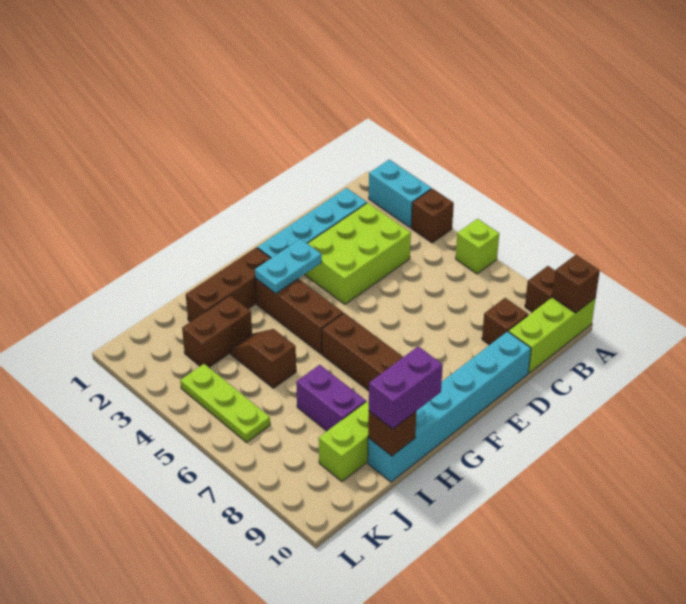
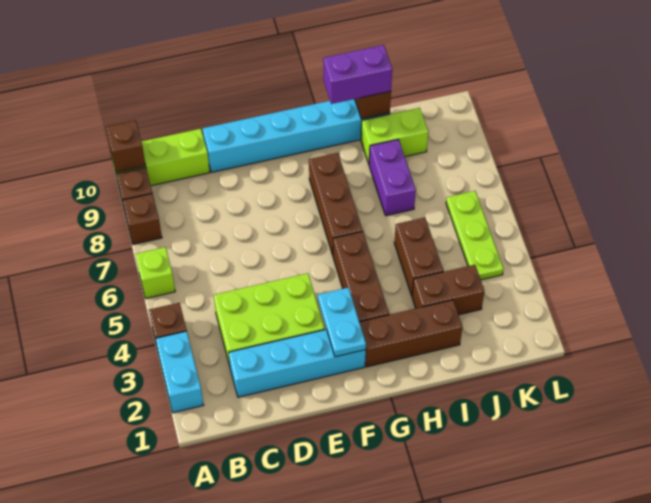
brown 1x1 brick [482,298,528,345] -> brown 1x1 brick moved to [123,193,162,244]
cyan 1x2 plate [255,239,322,293] -> cyan 1x2 plate turned to [318,287,366,357]
brown 1x2 slope [230,329,296,388] -> brown 1x2 brick [394,218,443,295]

